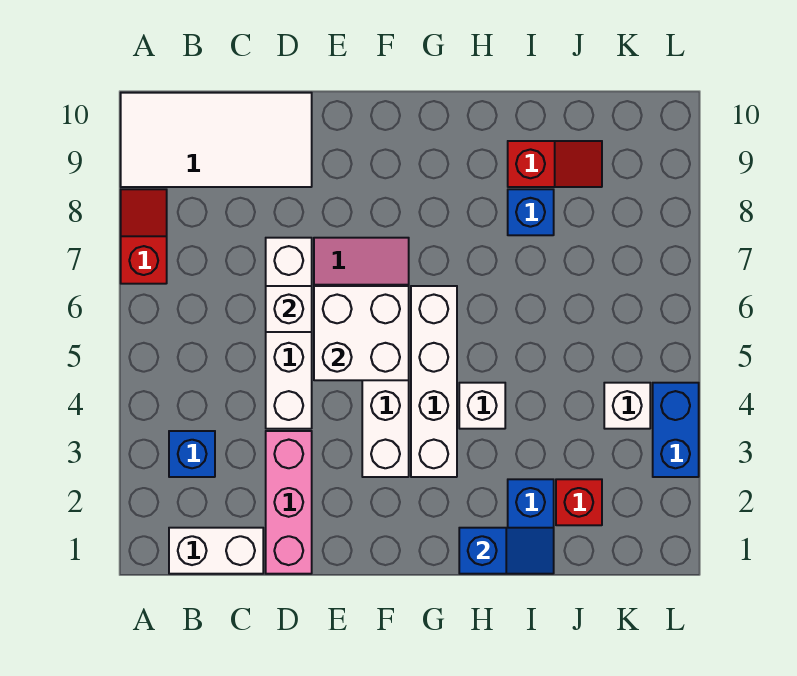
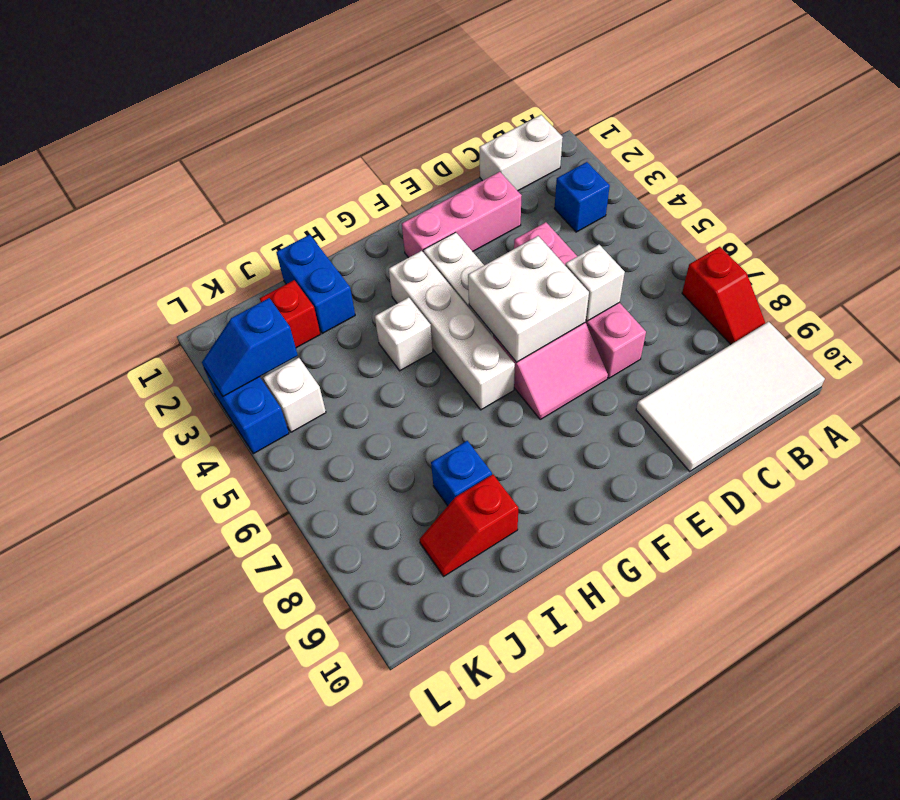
pink 1x3 brick [266,431,312,574] -> pink 1x3 brick turned to [402,172,522,258]
white 1x4 brick [266,238,312,429] -> pink 1x4 brick [514,222,646,378]
blue 1x2 slope [459,528,554,574] -> blue 1x2 slope moved to [202,298,298,396]

